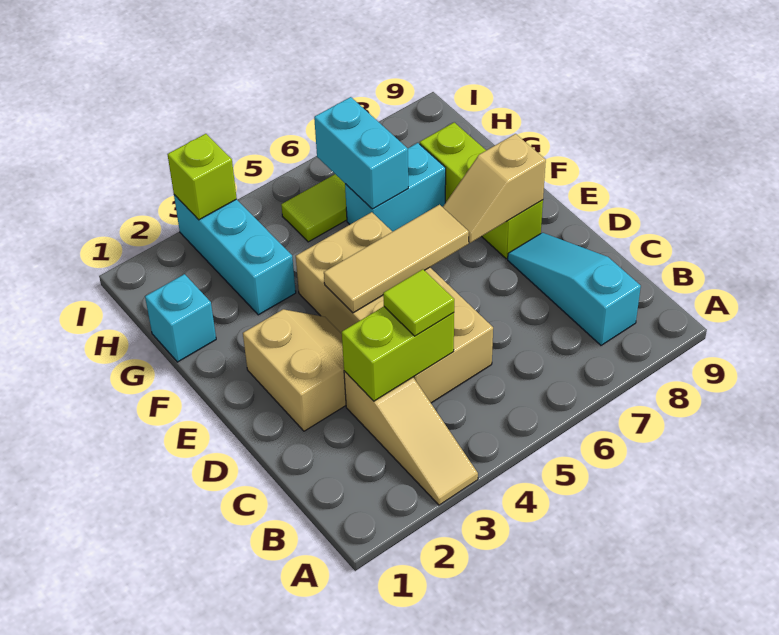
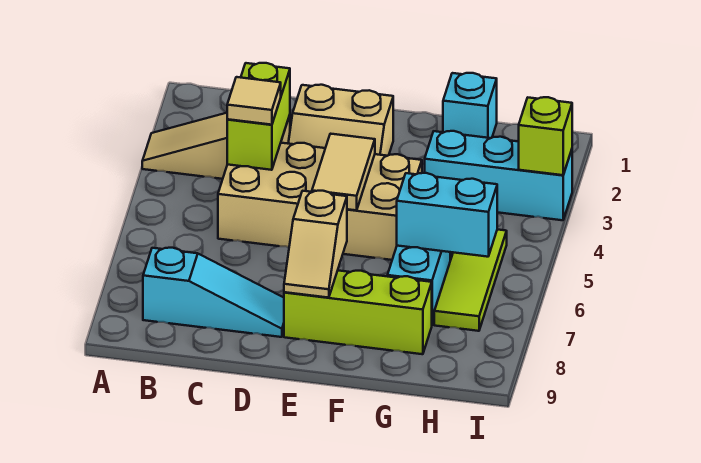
lime 1x1 tile [383,269,454,336] -> tan 1x1 tile [227,77,281,125]
tan 1x3 tile [324,205,469,313] -> tan 1x2 tile [312,134,375,210]
tan 1x2 slope [443,134,546,243] -> tan 1x2 slope turned to [284,191,347,298]

